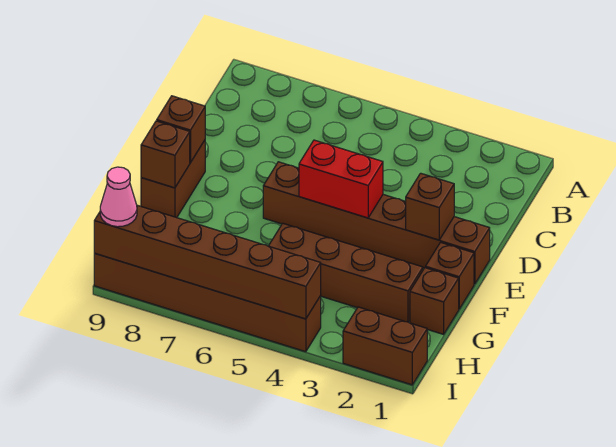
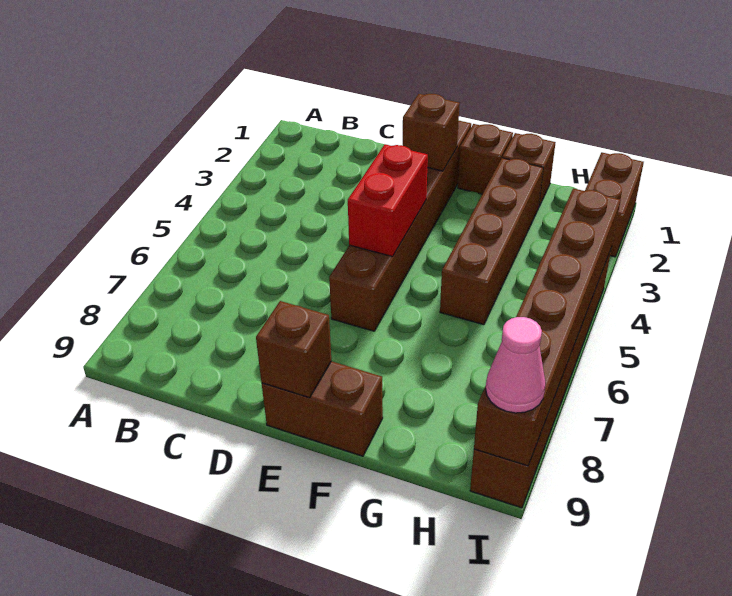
brown 1x1 brick [141,121,190,188] -> none

